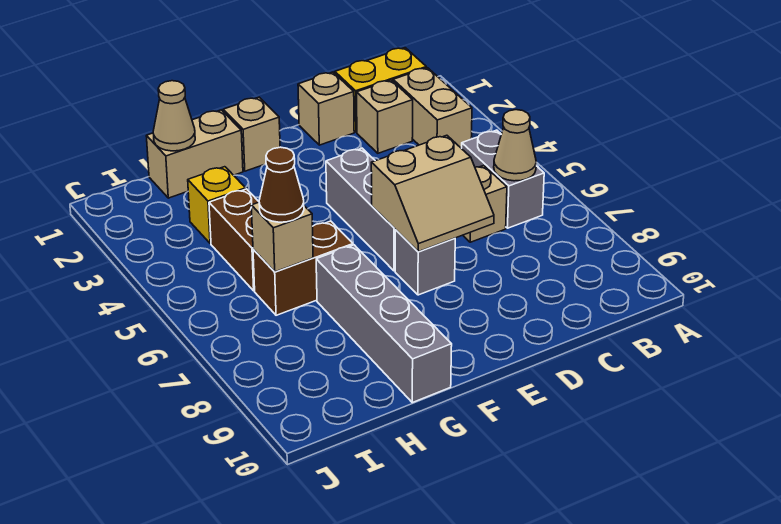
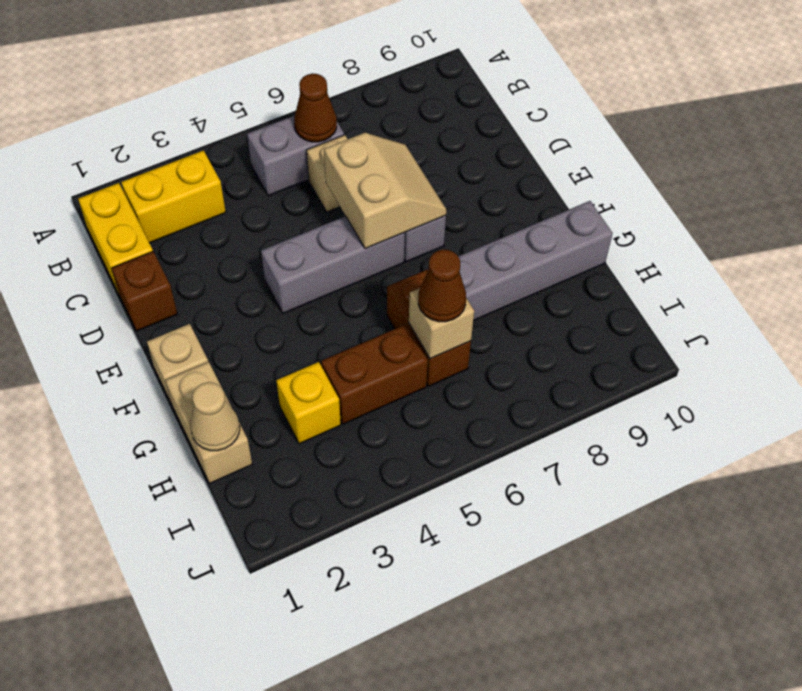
tan 1x2 brick [393,68,472,149] -> yellow 1x2 brick [121,150,226,243]
tan 1x1 cone [494,110,536,181] -> brown 1x1 cone [294,74,337,142]
tan 1x1 brick [357,80,413,153] -> none
tan 1x1 brick [298,72,354,145] -> brown 1x1 brick [111,252,177,331]

